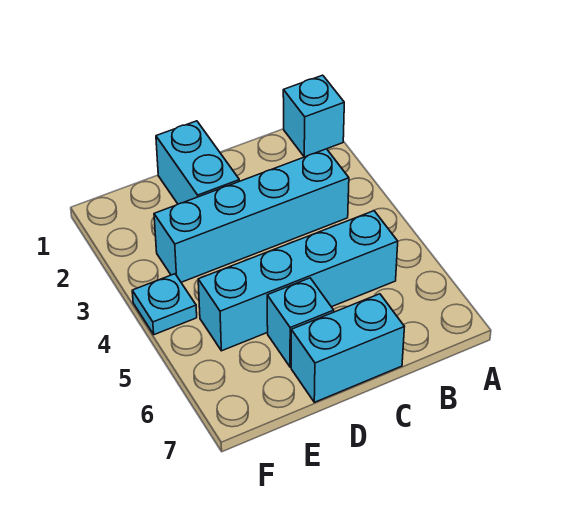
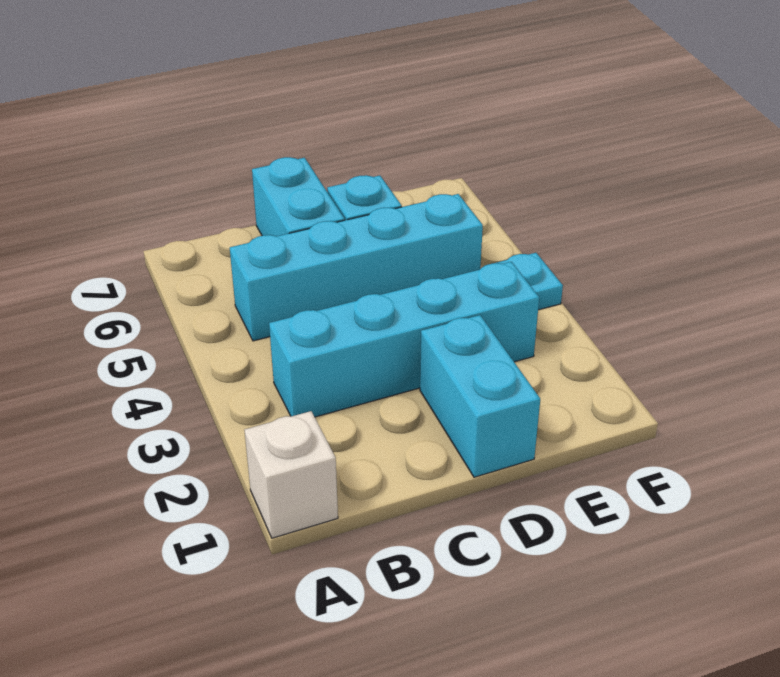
cyan 1x1 brick [283,75,344,157] -> white 1x1 brick [245,411,338,538]
cyan 1x2 brick [291,294,404,402] -> cyan 1x2 brick turned to [252,157,345,236]

